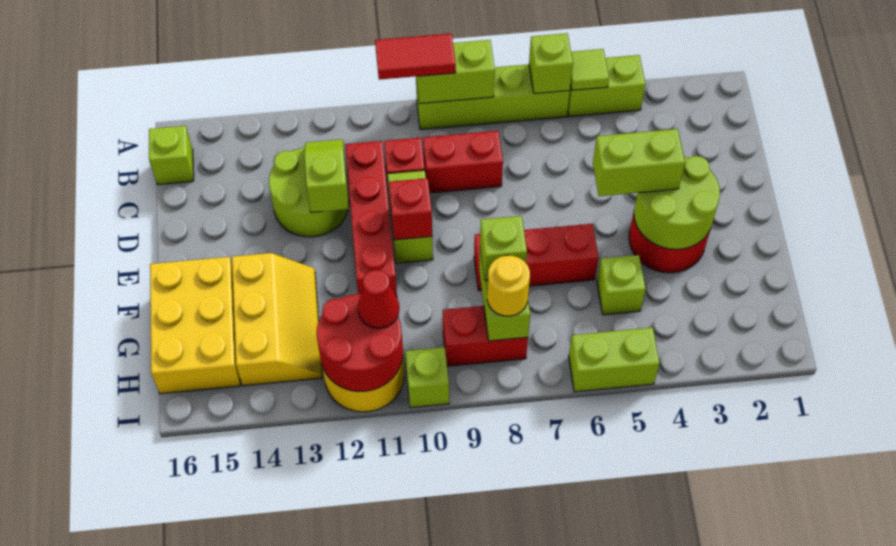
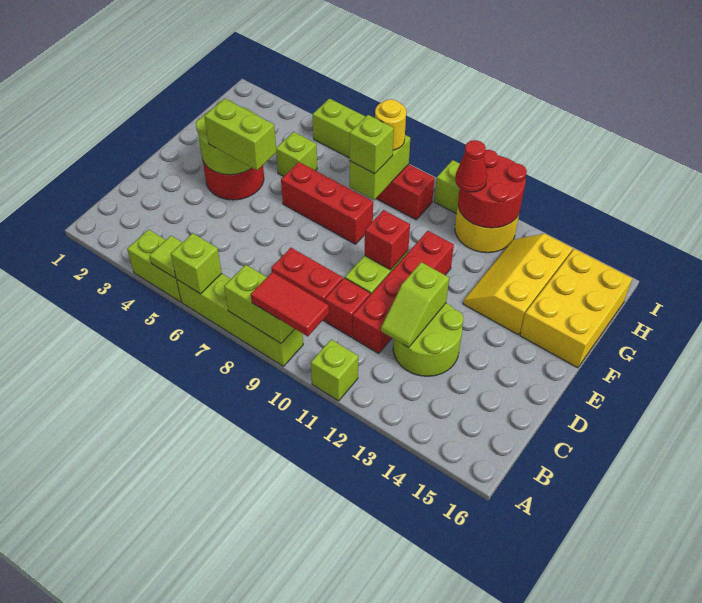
lime 1x1 brick [149,126,194,185] -> lime 1x1 brick moved to [311,340,358,401]

